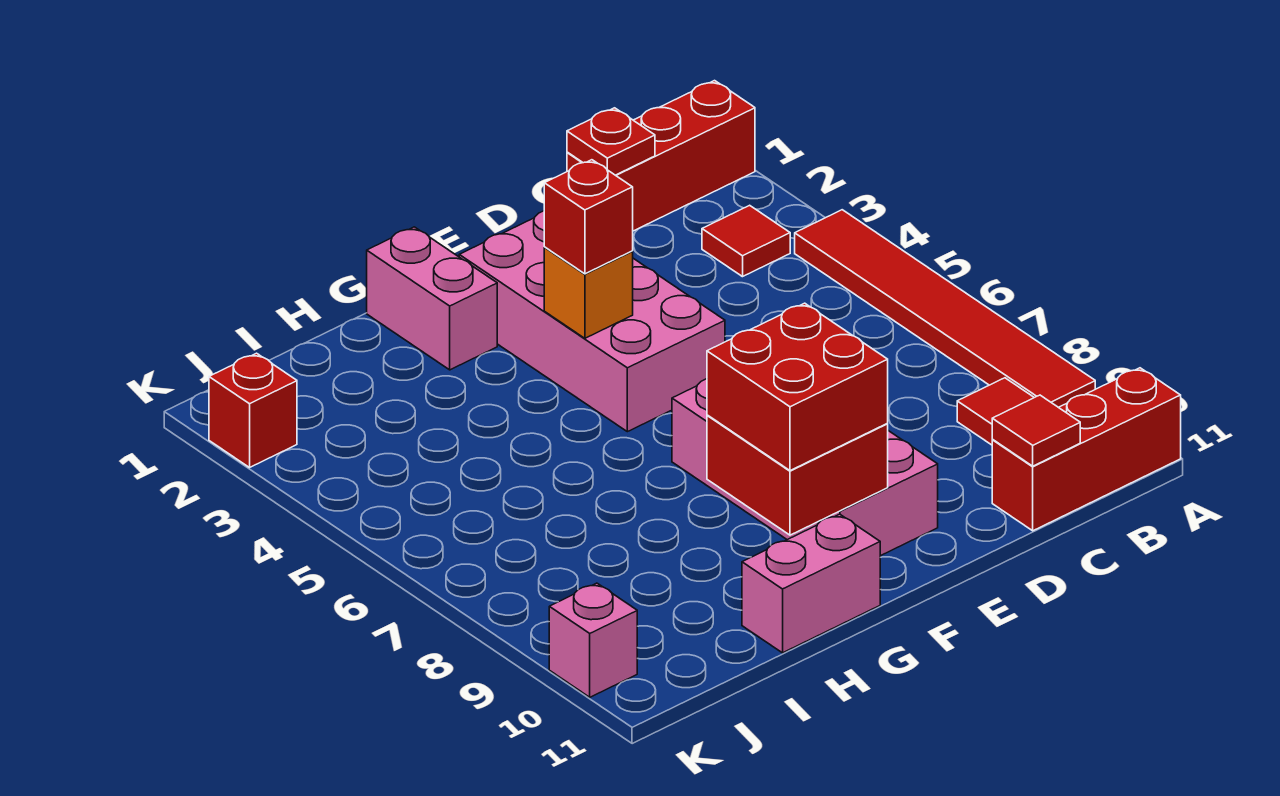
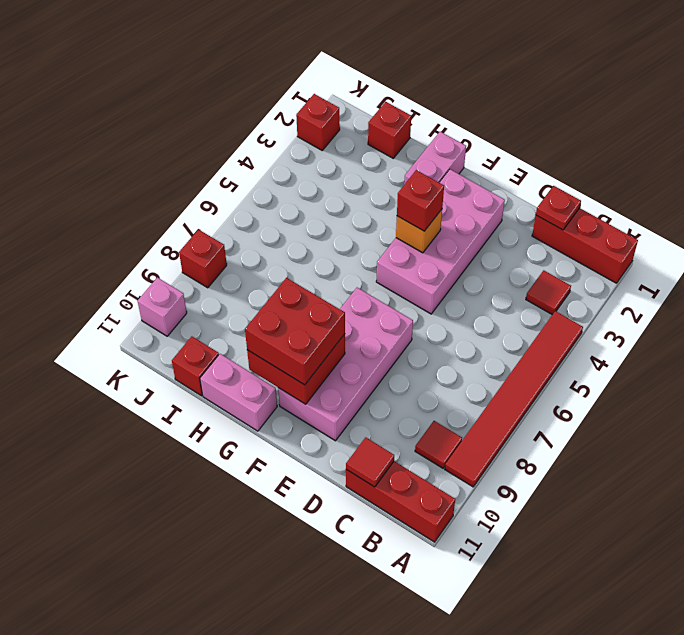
none -> red 1x1 brick [368,102,411,158]
none -> red 1x1 brick [172,336,219,396]
none -> red 1x1 brick [179,229,227,288]

